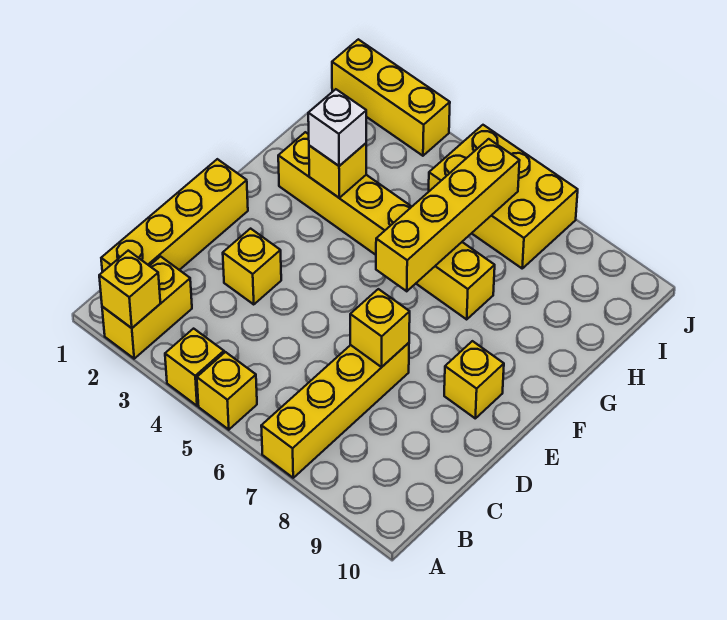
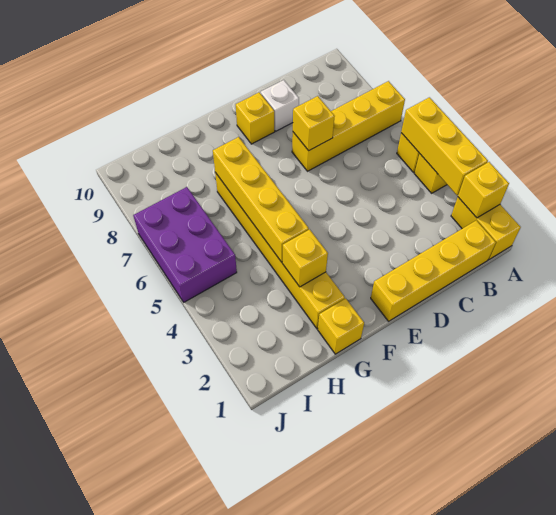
yellow 1x2 brick [102,257,192,359] -> yellow 1x2 brick turned to [451,197,521,259]
yellow 1x1 brick [223,229,281,305] -> yellow 1x1 brick moved to [318,298,364,354]
yellow 1x4 brick [376,139,520,291] -> yellow 1x4 brick turned to [213,137,309,262]
white 1x1 brick [308,89,366,166] -> white 1x1 brick moved to [261,80,299,131]
yellow 2x3 brick [429,125,578,268] -> purple 2x3 brick [133,187,237,302]
yellow 1x3 brick [332,39,450,156] -> yellow 1x3 brick moved to [401,97,488,195]

